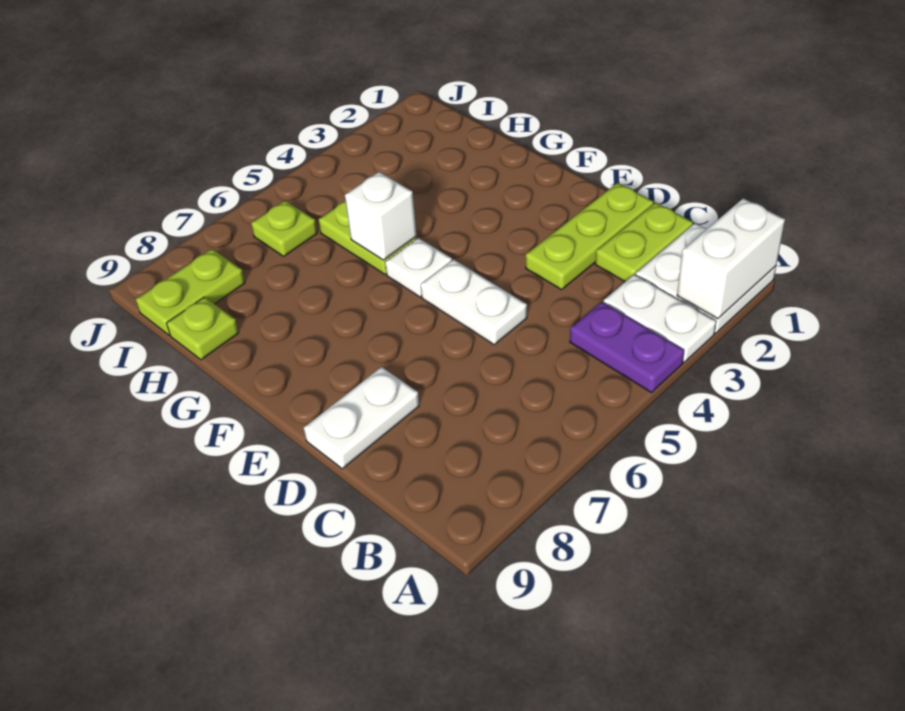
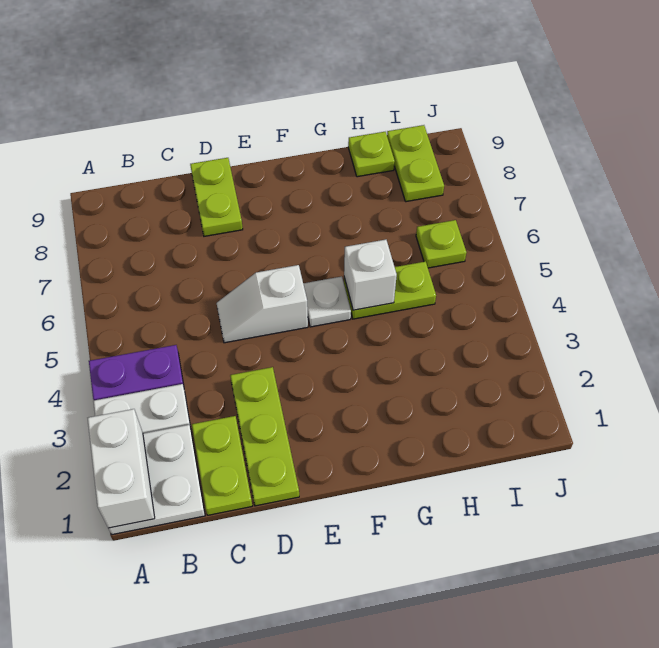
white 1x2 plate [421,259,527,345] -> white 1x2 slope [217,265,308,343]
white 1x2 plate [304,367,419,469] -> lime 1x2 plate [190,158,243,236]

